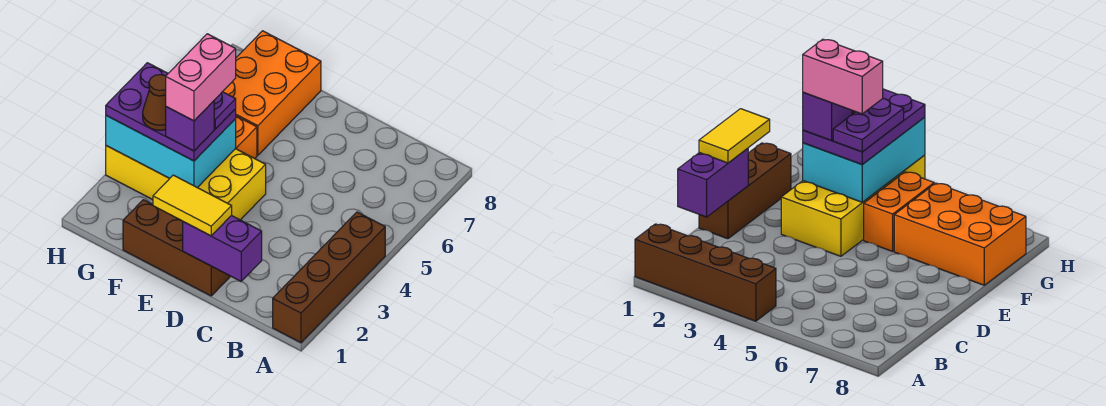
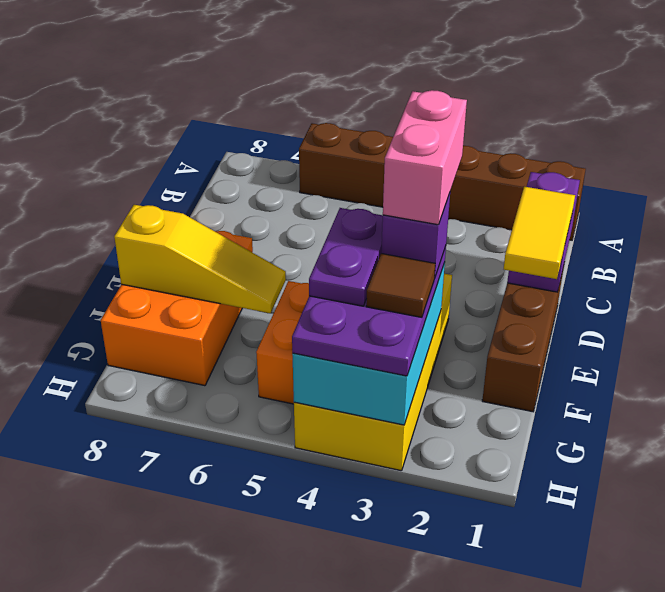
brown 1x4 brick [273,212,385,343] -> brown 1x6 brick [299,123,586,240]
pink 1x2 brick [166,34,236,121] -> pink 1x2 brick turned to [383,90,467,225]
orange 2x3 brick [223,31,321,155] -> orange 2x3 brick turned to [101,231,253,386]
none -> yellow 1x3 slope [114,205,286,313]
brown 1x1 cone [143,75,166,130] -> brown 1x1 tile [366,254,435,317]

